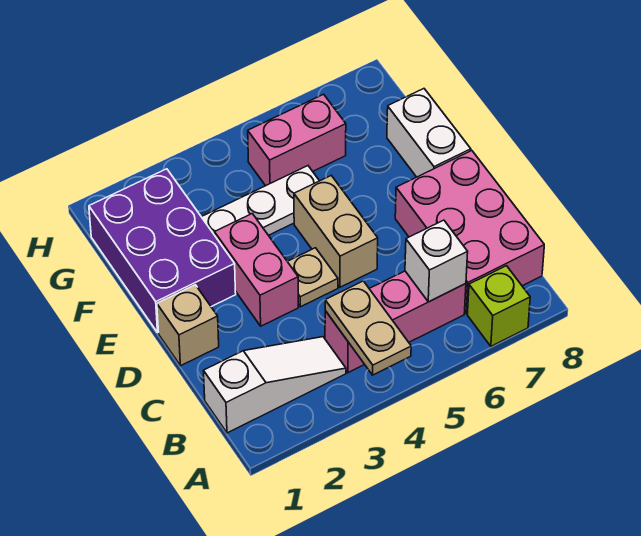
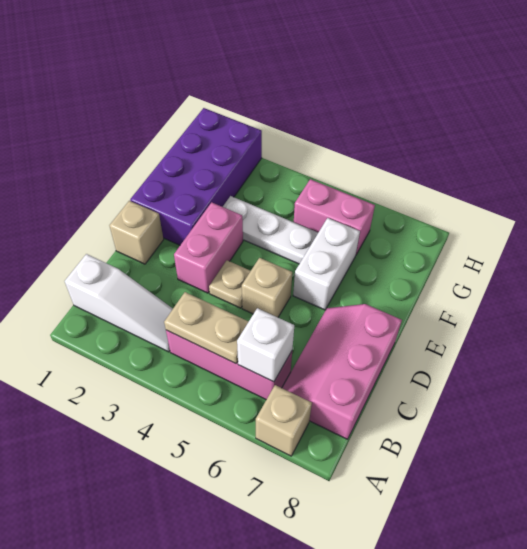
tan 1x2 plate [325,281,411,375] -> tan 1x2 plate turned to [164,292,249,364]
lime 1x1 brick [467,266,530,346] -> tan 1x1 brick [256,385,312,456]
pink 2x3 brick [395,151,544,314] -> pink 2x3 slope [282,304,402,439]
tan 1x2 brick [294,176,378,287] -> tan 1x1 brick [242,258,292,317]
purple 2x3 brick [89,169,236,332] -> purple 2x4 brick [130,108,262,245]
white 1x2 brick [387,89,471,177] -> white 1x2 brick moved to [293,218,360,310]

